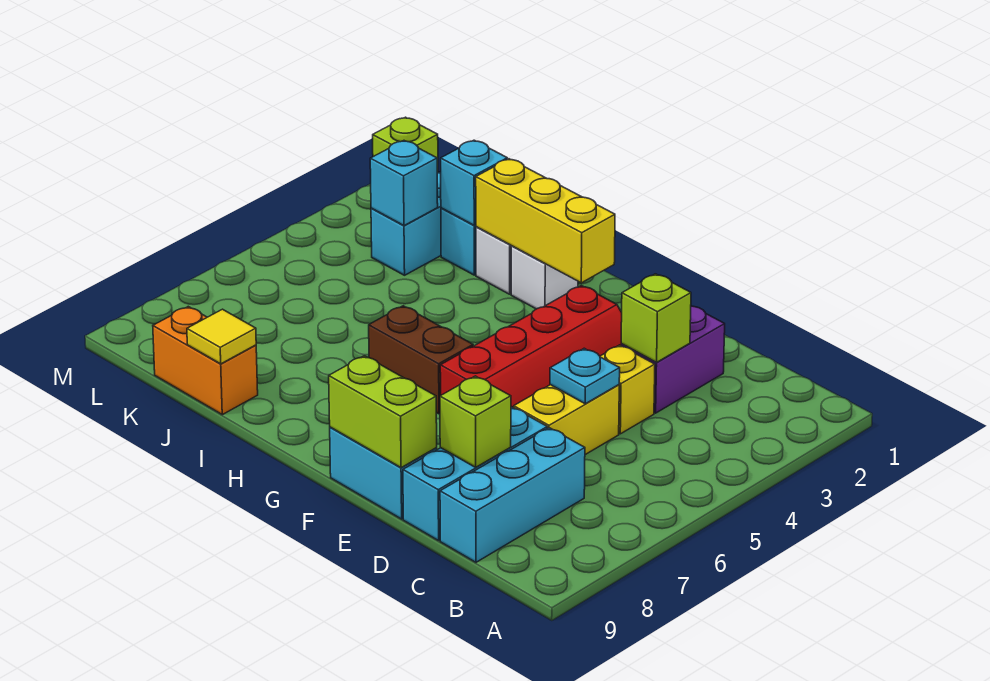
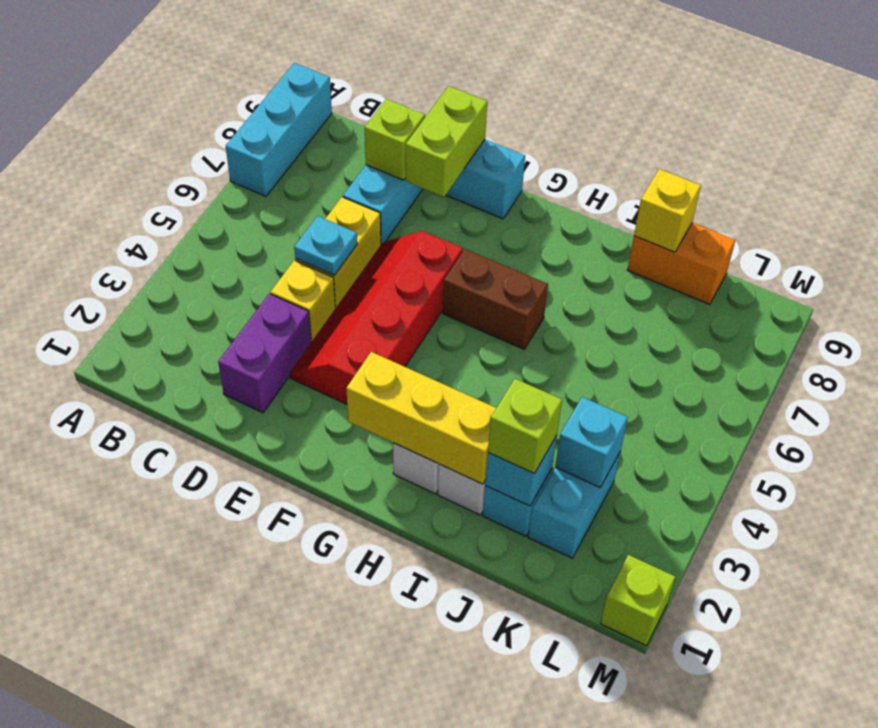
cyan 1x3 brick [440,428,585,562] -> cyan 1x3 brick moved to [226,63,332,196]
lime 1x1 brick [621,274,691,362] -> lime 1x1 brick moved to [488,379,562,474]
lime 1x2 brick [329,356,437,468] -> lime 1x2 brick turned to [406,86,487,197]
yellow 1x1 tile [187,309,256,364] -> yellow 1x1 brick [634,169,701,252]

